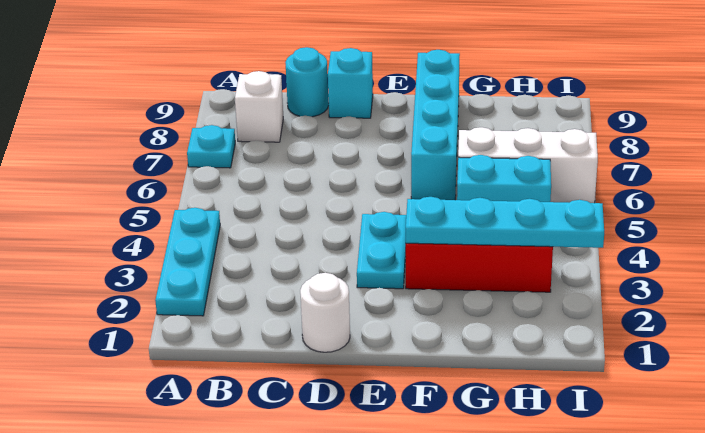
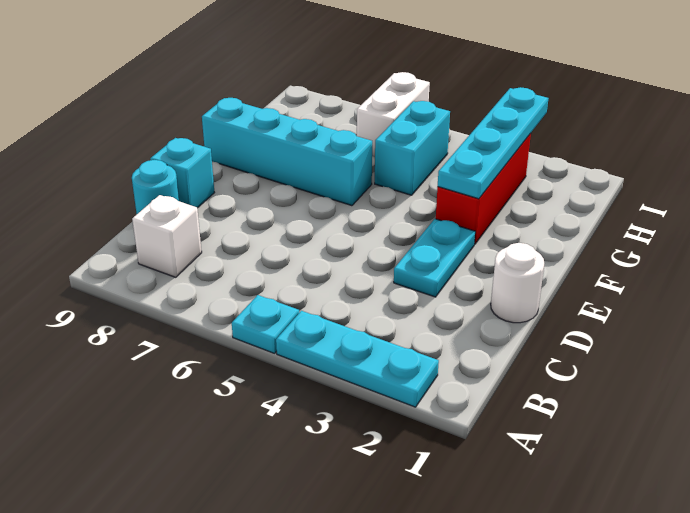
cyan 1x1 plate [187,125,235,168] -> cyan 1x1 plate moved to [232,295,299,353]
cyan 1x2 plate [357,212,406,289] -> cyan 1x2 plate turned to [394,219,475,297]
white 1x3 brick [458,127,598,203] -> white 1x2 brick [357,72,430,157]

